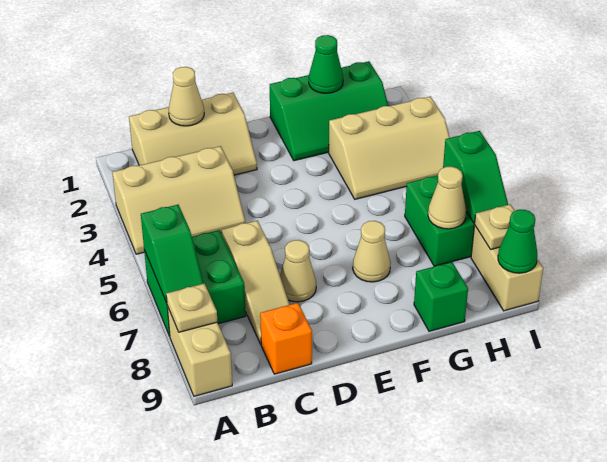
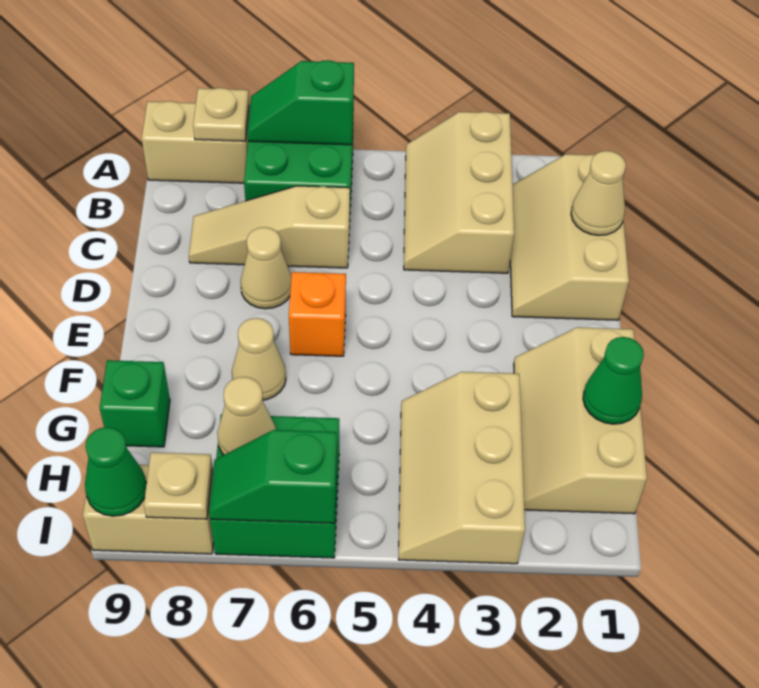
orange 1x1 brick [260,303,312,374] -> orange 1x1 brick moved to [289,272,346,356]
green 2x3 slope [270,61,388,161] -> tan 2x3 slope [514,327,647,514]

